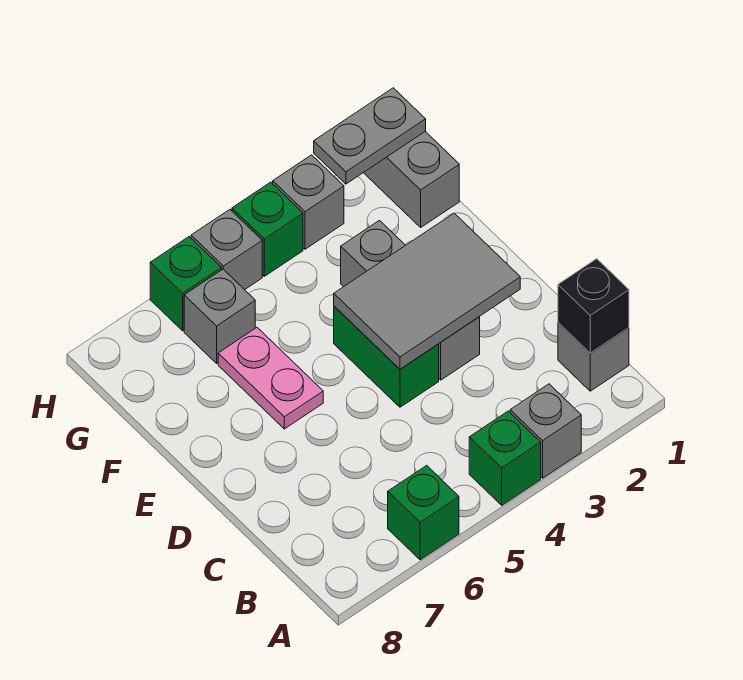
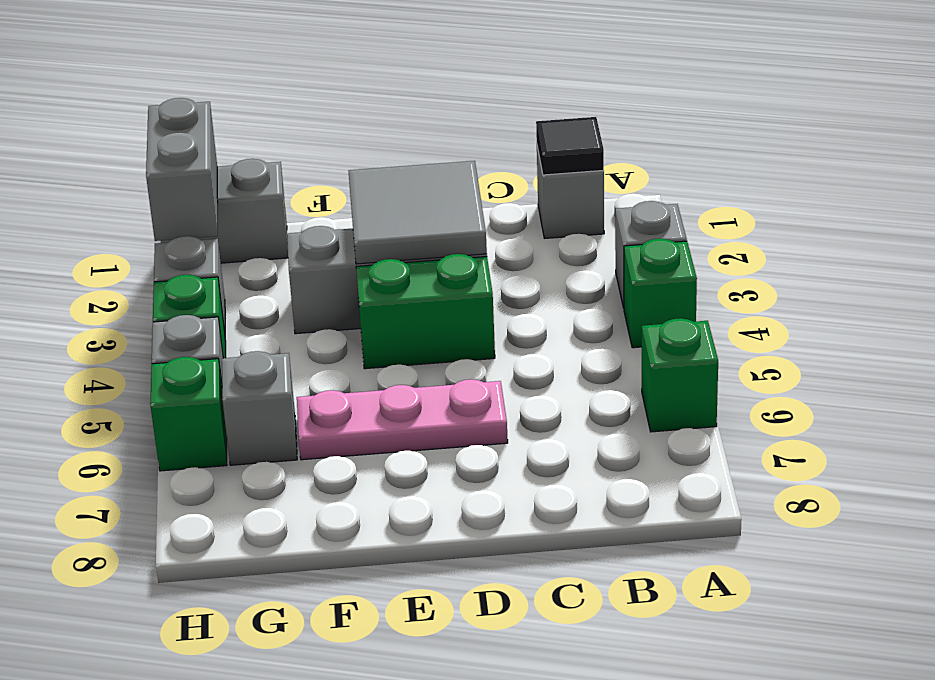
black 1x1 brick [558,259,629,353] -> black 1x1 tile [536,117,604,175]
grey 2x3 tile [334,213,520,369] -> grey 2x2 tile [349,161,487,264]
pink 1x2 plate [218,328,323,429] -> pink 1x3 plate [297,379,508,460]
grey 1x2 plate [314,88,426,184] -> grey 1x2 brick [146,98,218,241]

